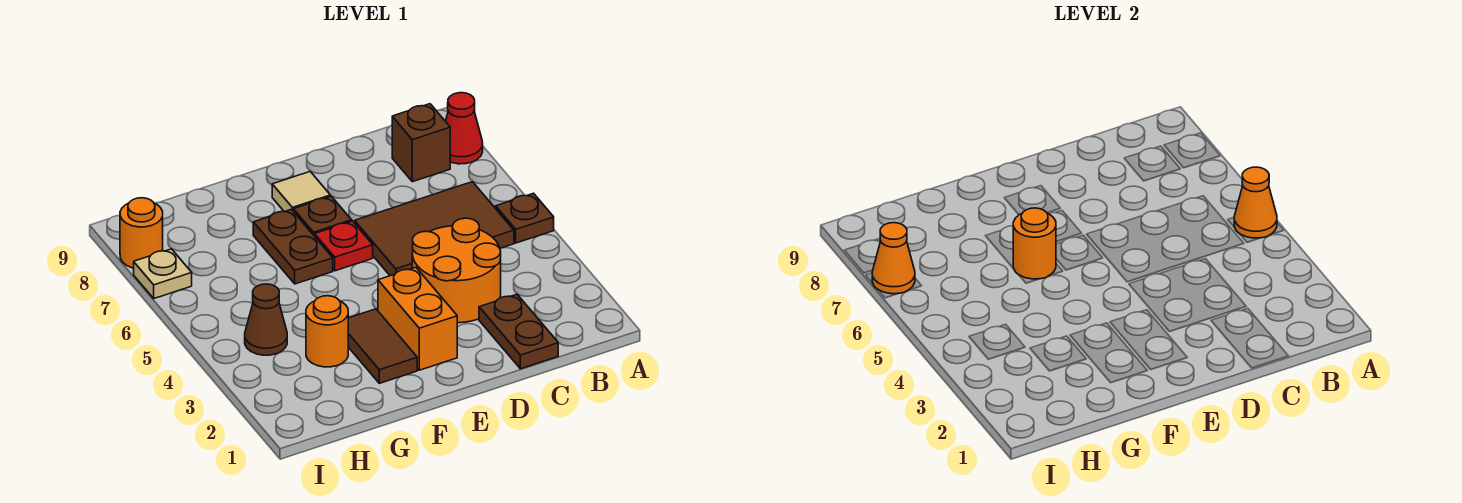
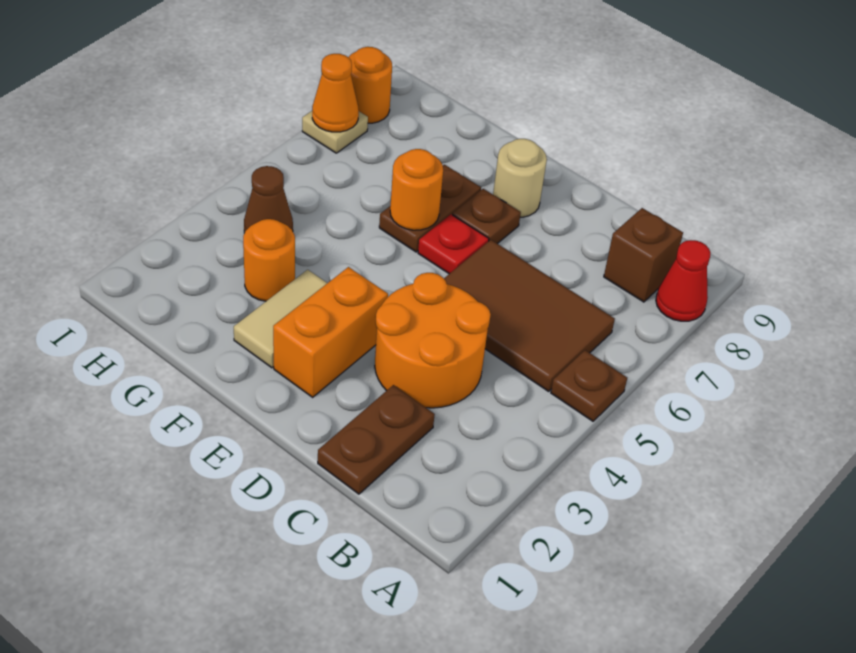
orange 1x1 cone [1234,167,1277,238] -> none
tan 1x1 tile [272,172,330,212] -> tan 1x1 round brick [493,139,547,217]
brown 1x2 tile [348,309,417,383] -> tan 1x2 tile [234,270,327,368]

